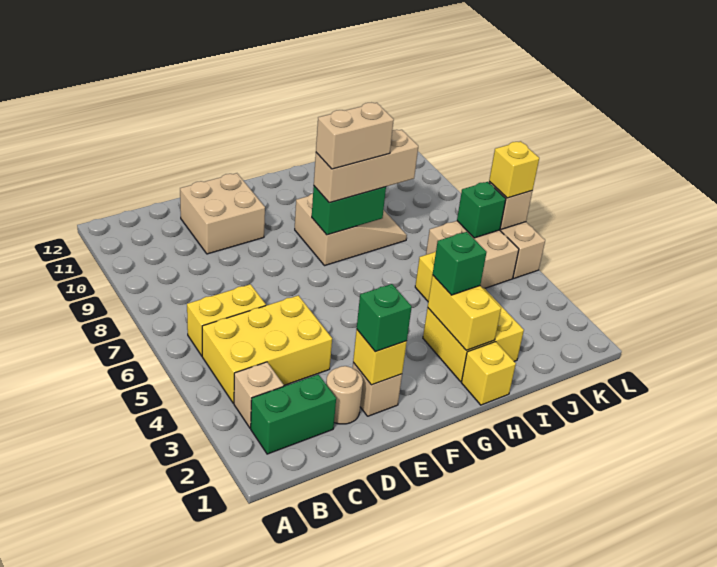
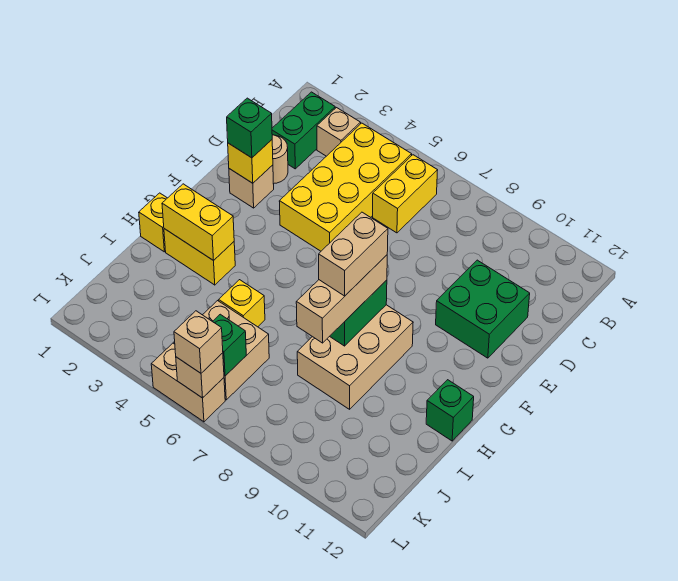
yellow 2x3 brick [202,295,332,403] -> yellow 2x4 brick [279,123,412,251]
tan 2x2 brick [180,173,265,254] -> green 2x2 brick [436,260,530,358]
tan 2x3 slope [295,193,407,266] -> tan 2x3 brick [297,305,413,409]
yellow 2x2 brick [423,288,524,382] -> yellow 1x2 brick [164,229,235,285]
green 1x1 brick [433,232,487,295] -> green 1x1 brick moved to [426,380,474,441]
yellow 1x1 brick [489,141,539,198] -> tan 1x1 brick [174,311,223,373]

